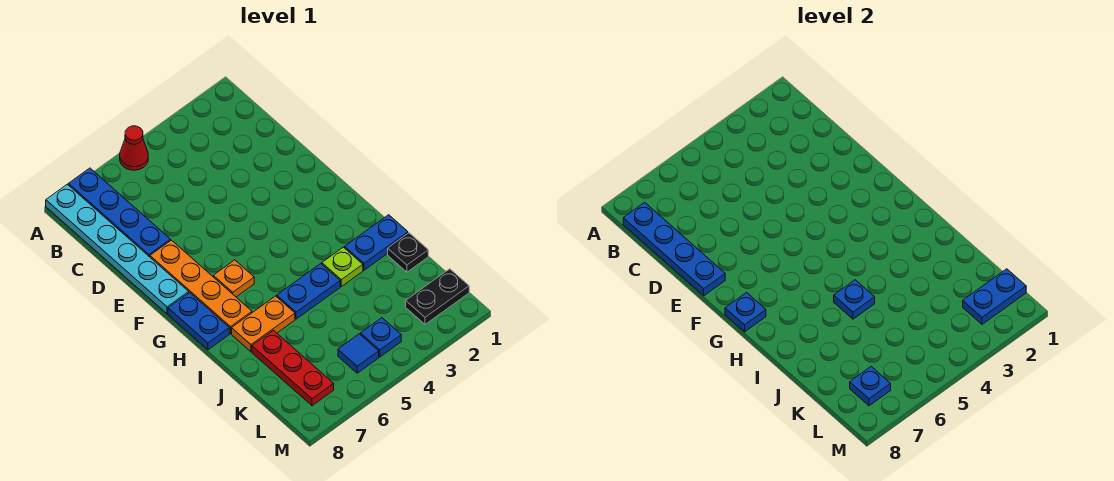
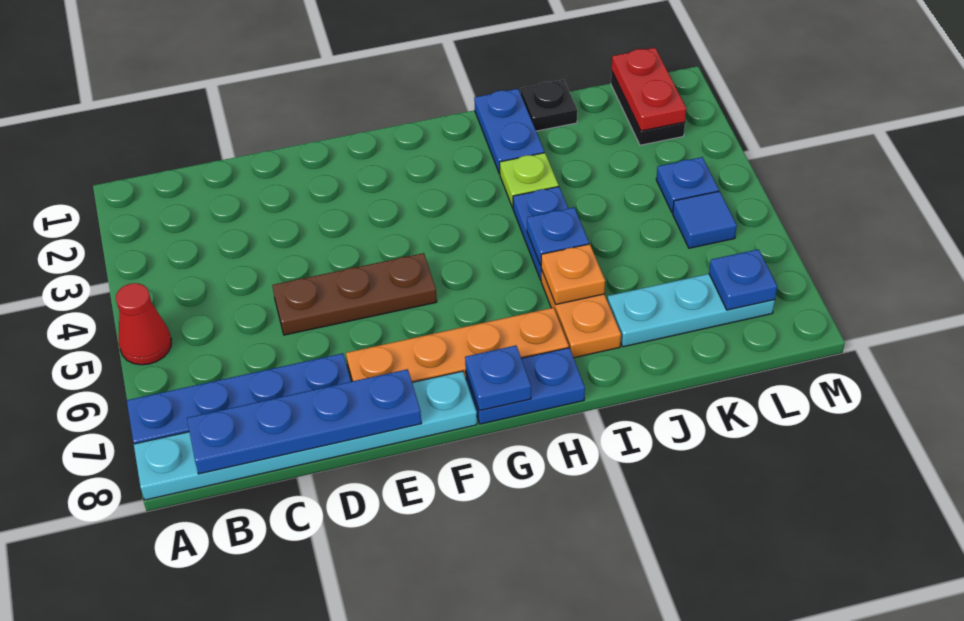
none -> brown 1x3 plate [272,253,437,335]
orange 1x1 plate [213,260,254,297] -> orange 1x1 plate moved to [541,244,605,304]
red 1x3 plate [252,330,334,406] -> cyan 1x3 plate [607,274,775,347]
blue 1x2 plate [963,269,1026,324] -> red 1x2 plate [612,48,686,131]

